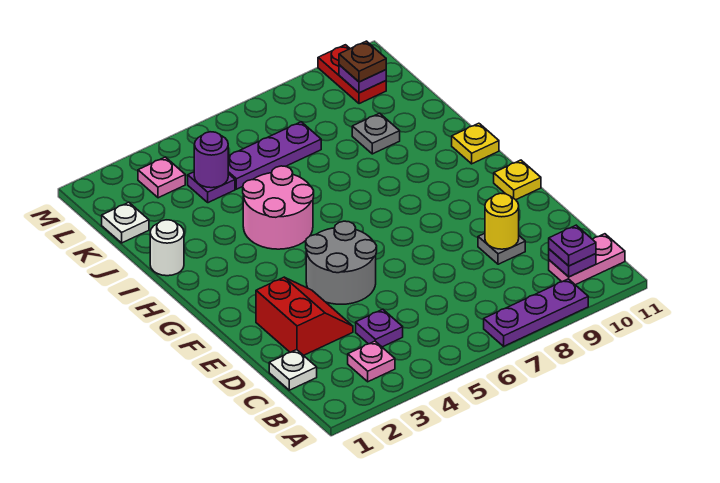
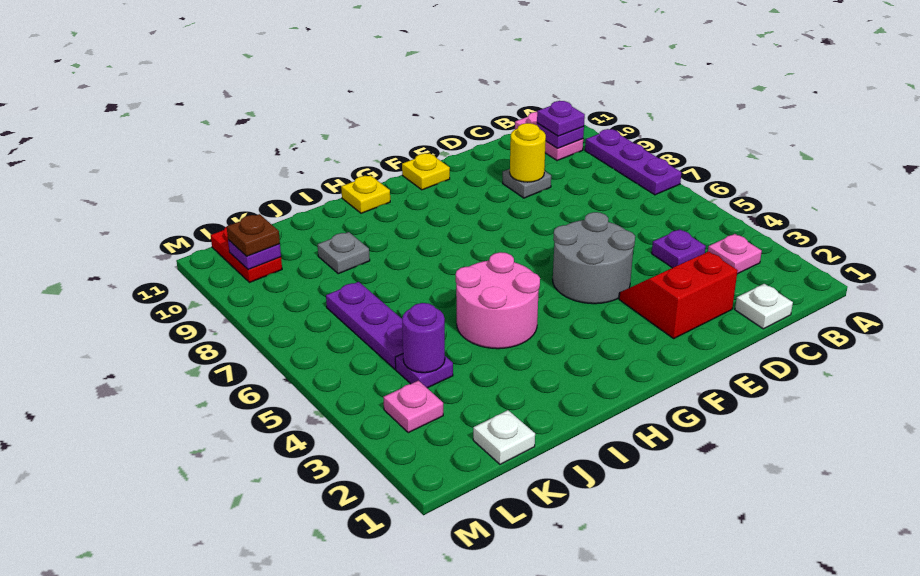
white 1x1 round brick [150,220,184,276] -> none
red 1x2 plate [318,45,386,104] -> red 1x2 plate turned to [211,227,282,283]

